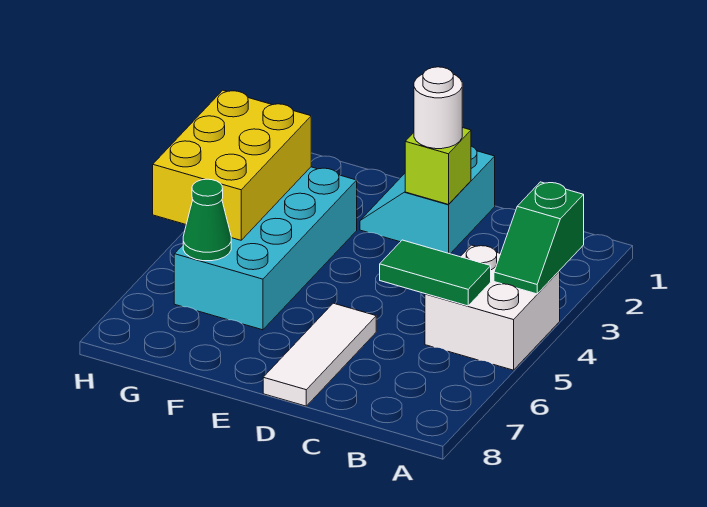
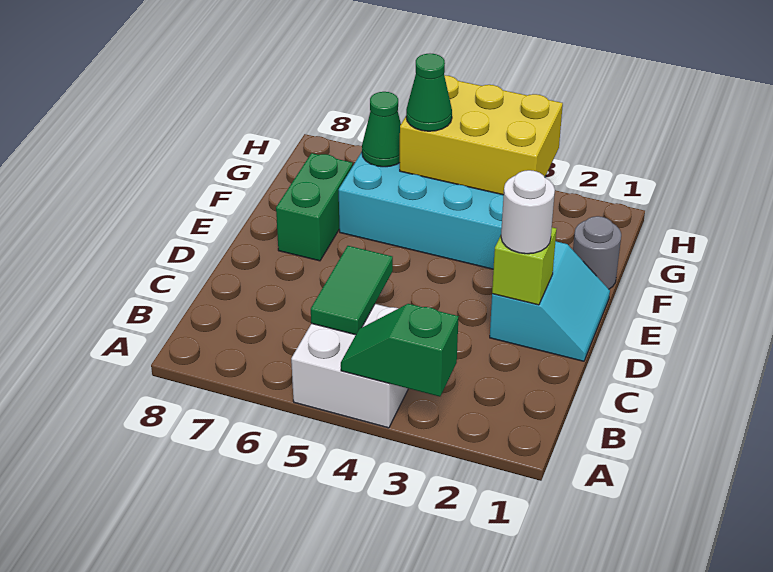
cyan 2x2 slope [360,146,495,254] -> cyan 2x2 slope turned to [490,241,610,361]
white 1x3 tile [263,303,376,406] -> none
none -> green 1x2 brick [276,153,353,261]
none -> grey 1x1 round brick [573,216,621,289]
none -> green 1x1 cone [406,54,452,131]

